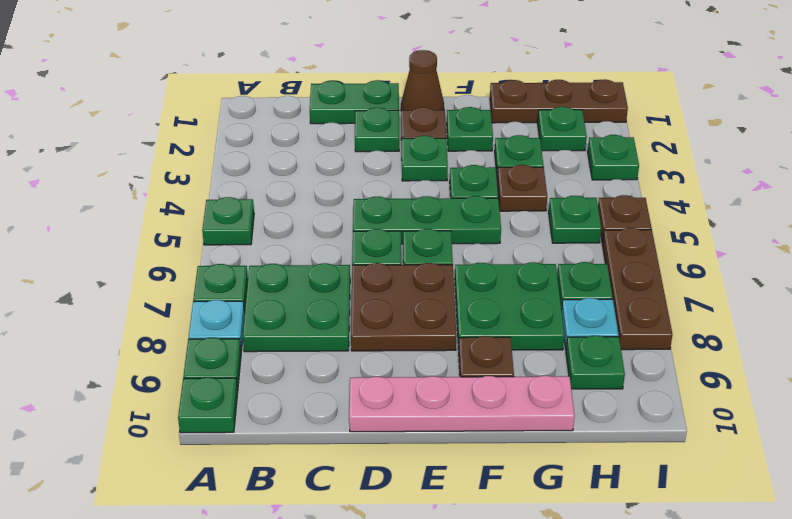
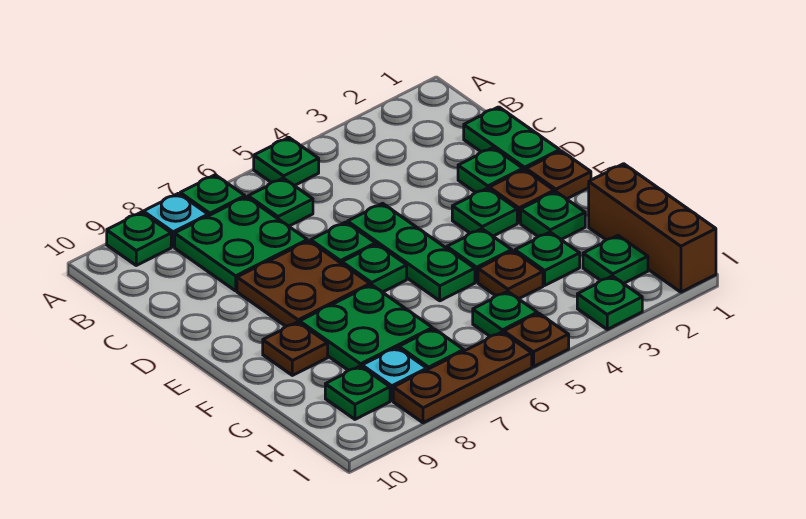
green 1x1 plate [178,377,238,433] -> green 1x1 plate moved to [248,178,313,226]
pink 1x4 plate [349,376,575,432] -> none
brown 1x1 cone [401,50,444,111] -> brown 1x1 plate [526,151,591,199]
brown 1x3 plate [490,79,628,123] -> brown 1x3 brick [589,164,716,292]

